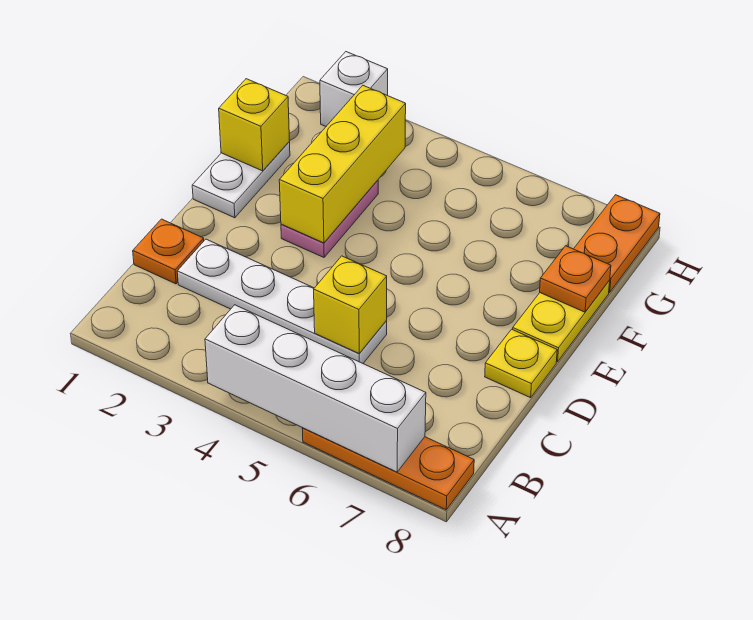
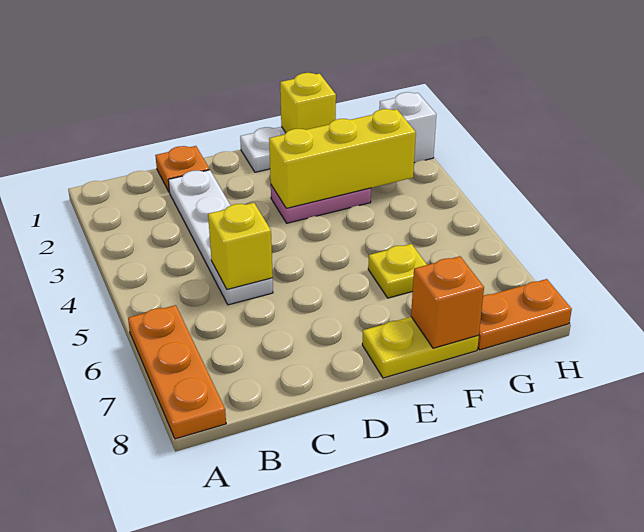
white 1x4 brick [205,305,426,472] -> none
yellow 1x1 plate [485,329,557,398] -> yellow 1x1 plate moved to [368,244,427,298]
orange 1x1 plate [540,246,611,312] -> orange 1x1 brick [411,256,484,348]

